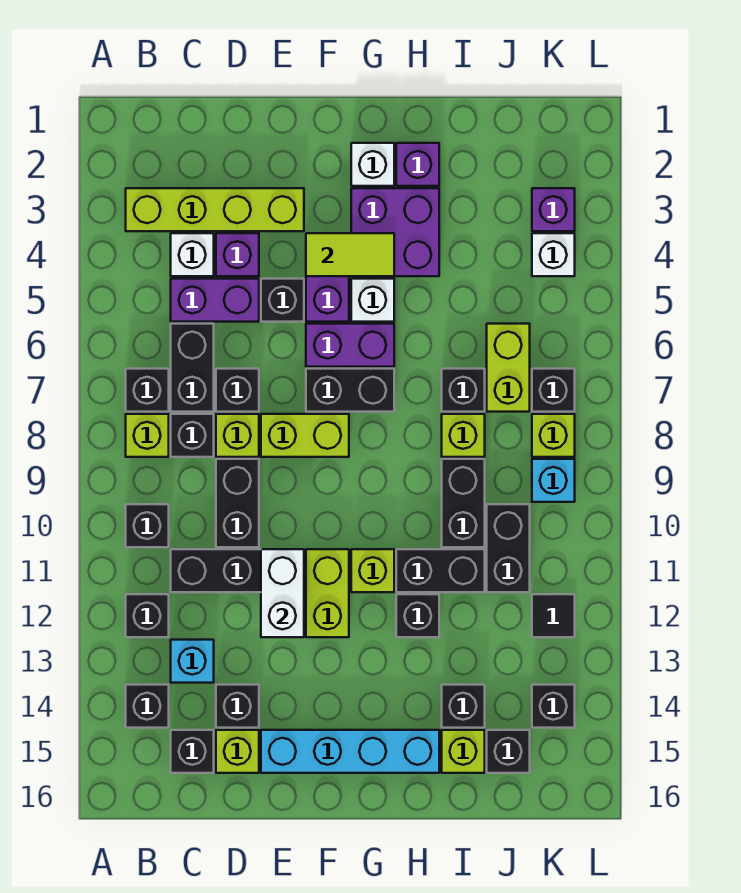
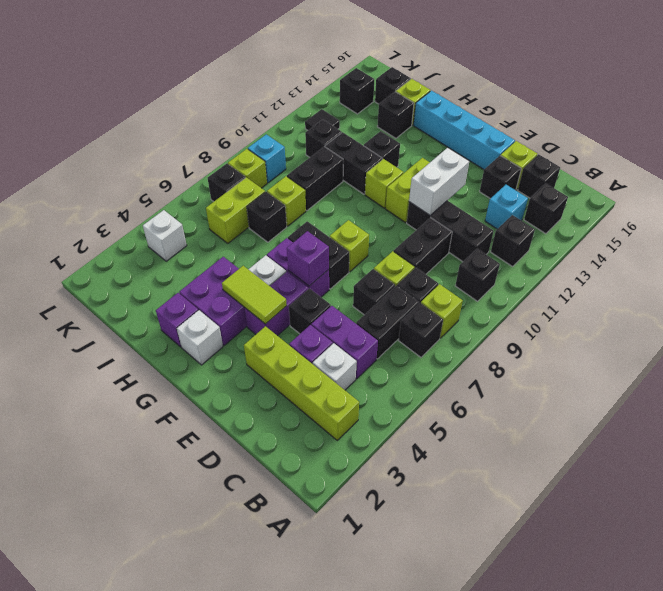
lime 1x2 brick [261,414,349,457] -> lime 1x1 brick [330,220,369,272]
black 1x2 brick [487,504,530,592] -> black 1x1 brick [305,120,342,158]
purple 1x1 brick [532,188,575,231] -> purple 1x1 brick moved to [287,231,329,286]

